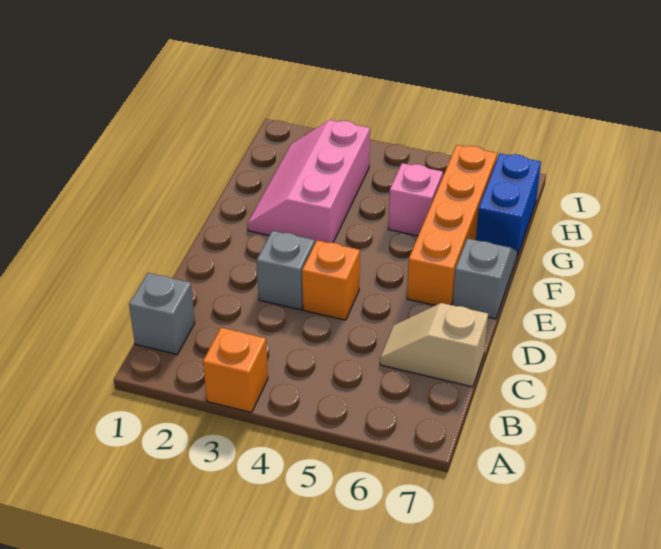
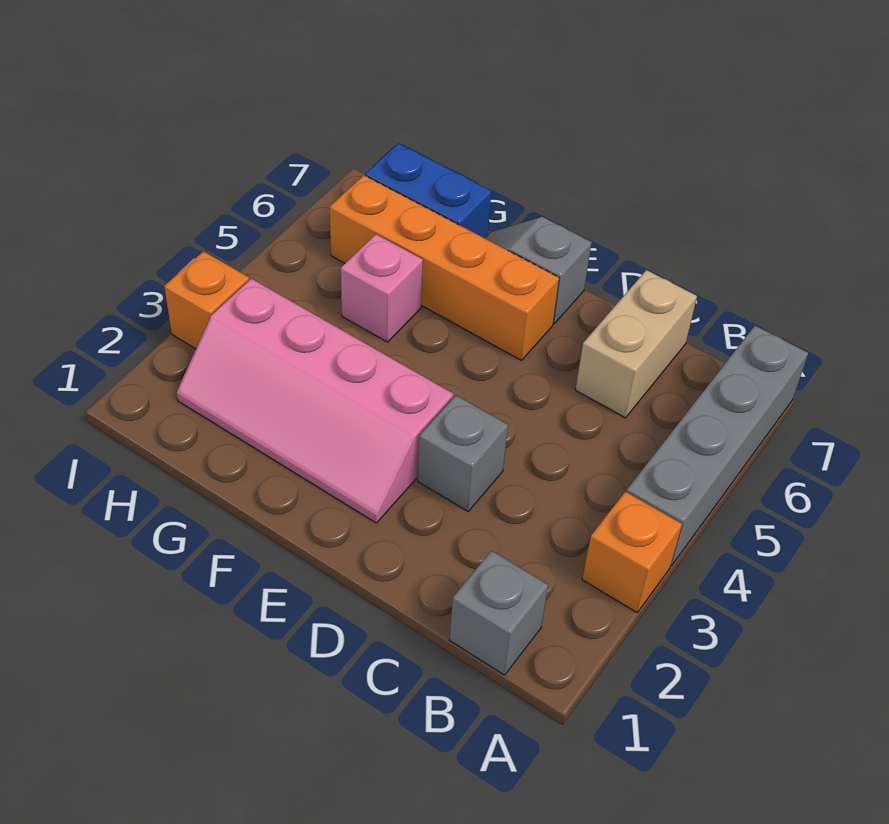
none -> grey 1x4 brick [627,326,808,566]
tan 1x2 slope [380,303,488,387] -> tan 1x2 brick [576,270,697,418]
orange 1x1 brick [302,240,360,320] -> orange 1x1 brick moved to [164,251,249,349]
pink 2x3 slope [247,120,370,243] -> pink 2x4 slope [176,279,453,523]

